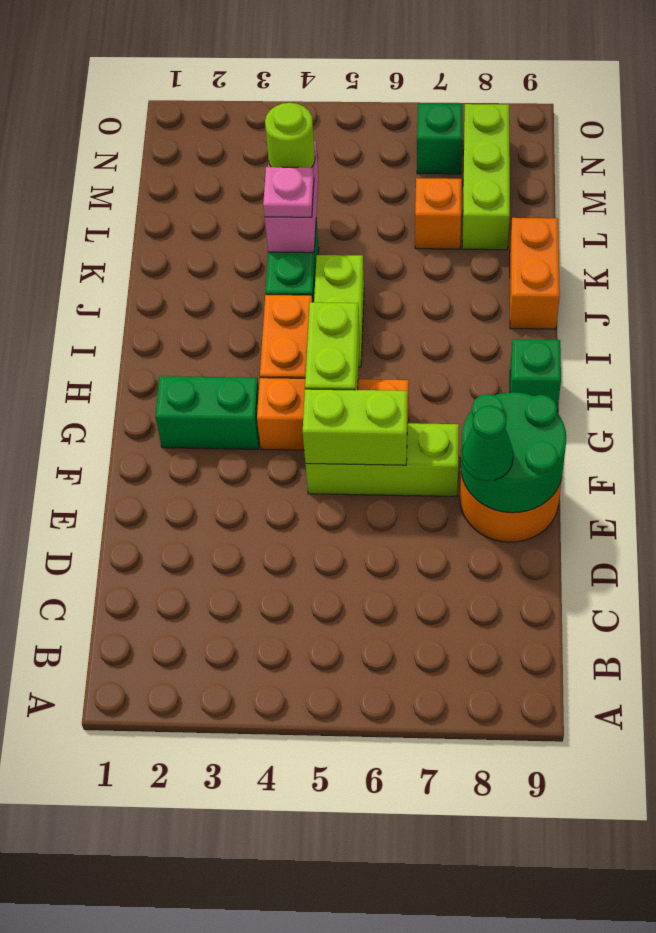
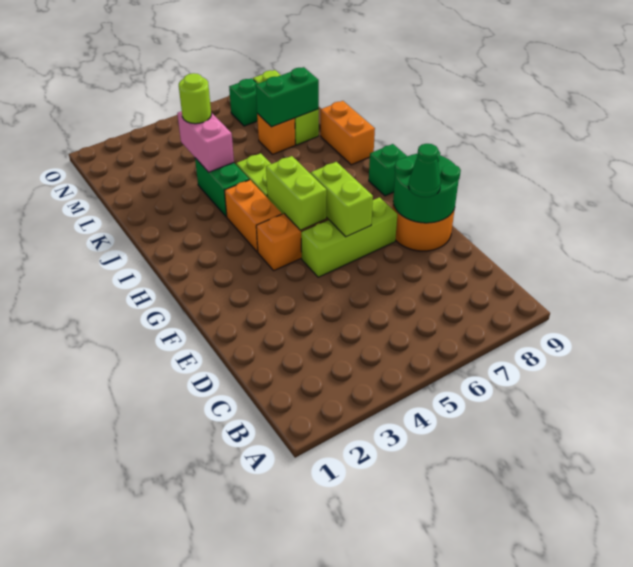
lime 1x2 brick [303,389,407,465] -> lime 1x2 brick turned to [310,162,373,237]
green 1x2 brick [155,376,259,449] -> green 1x2 brick moved to [256,67,319,127]
pink 1x1 plate [263,167,314,217] -> none

